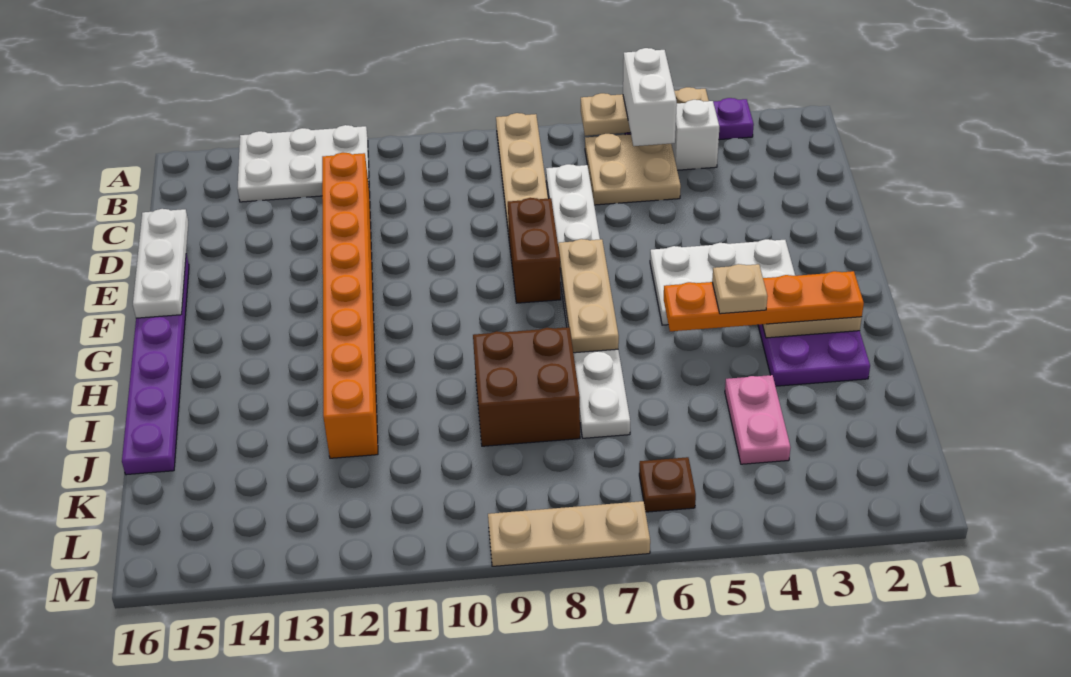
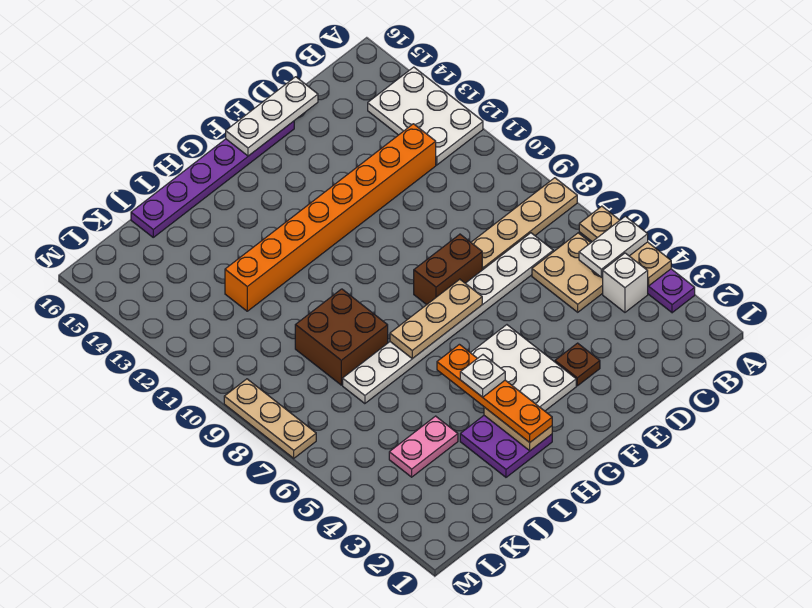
white 1x2 brick [623,48,677,146] -> white 1x2 plate [579,216,648,277]
tan 1x1 plate [712,264,767,314] -> white 1x1 plate [460,355,505,397]
brown 1x1 plate [639,457,696,512] -> brown 1x1 plate moved to [555,343,600,386]

